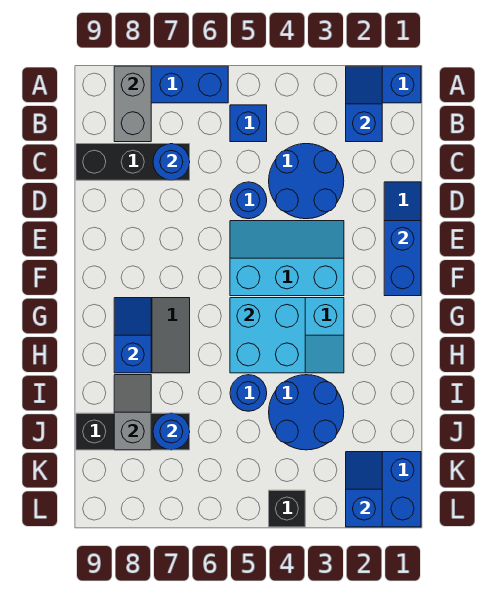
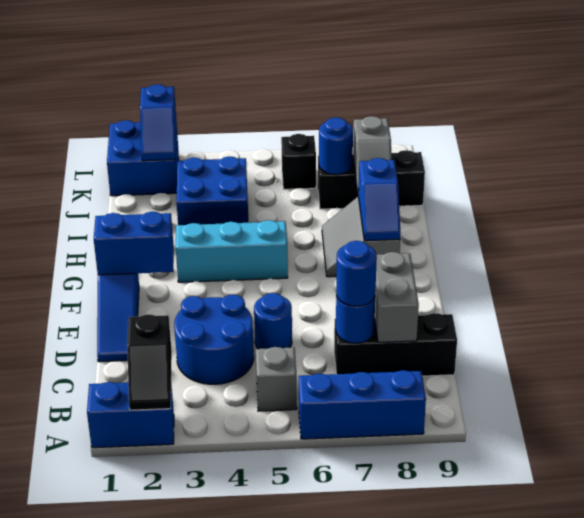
blue 1x2 slope [346,66,382,142] -> black 1x2 slope [127,314,172,410]
grey 1x2 brick [114,66,151,142] -> grey 1x2 brick moved to [375,252,419,342]
blue 1x1 brick [230,105,267,142] -> grey 1x1 brick [256,347,297,411]
blue 1x2 brick [384,221,421,296] -> blue 1x2 brick turned to [94,212,174,275]
cyan 2x3 slope [230,221,344,296] -> none
cyan 2x2 brick [230,298,305,373] -> none
blue 2x2 round brick [269,375,344,450] -> blue 2x2 brick [177,156,248,225]
blue 1x1 round brick [230,375,267,411] -> blue 1x1 round brick moved to [336,241,377,306]
black 1x1 brick [269,490,305,527] -> black 1x1 brick moved to [281,134,316,189]

